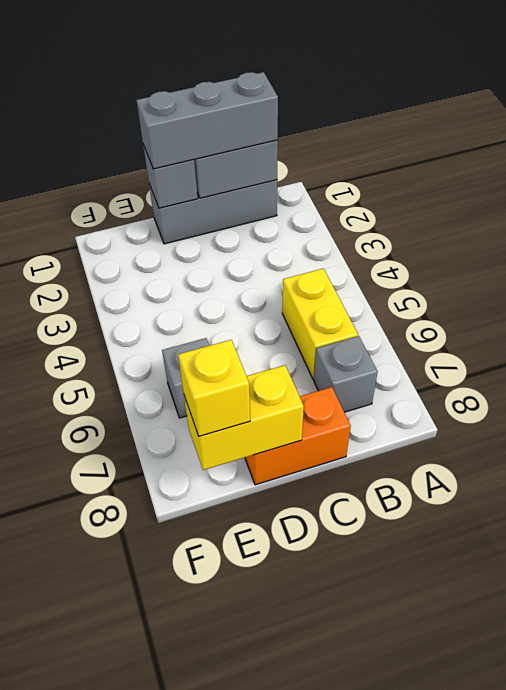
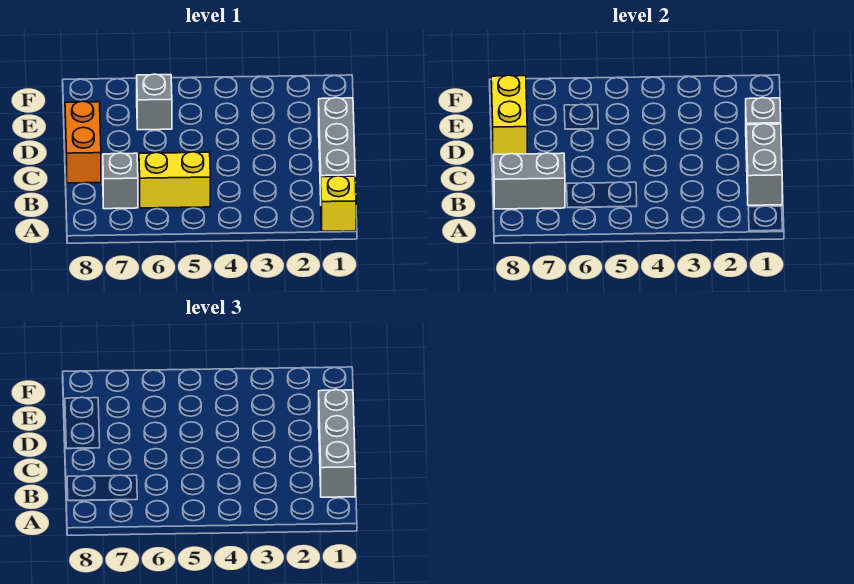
none -> grey 1x2 brick [494,153,565,209]
yellow 1x1 brick [178,340,250,436] -> yellow 1x1 brick moved to [321,176,356,231]

